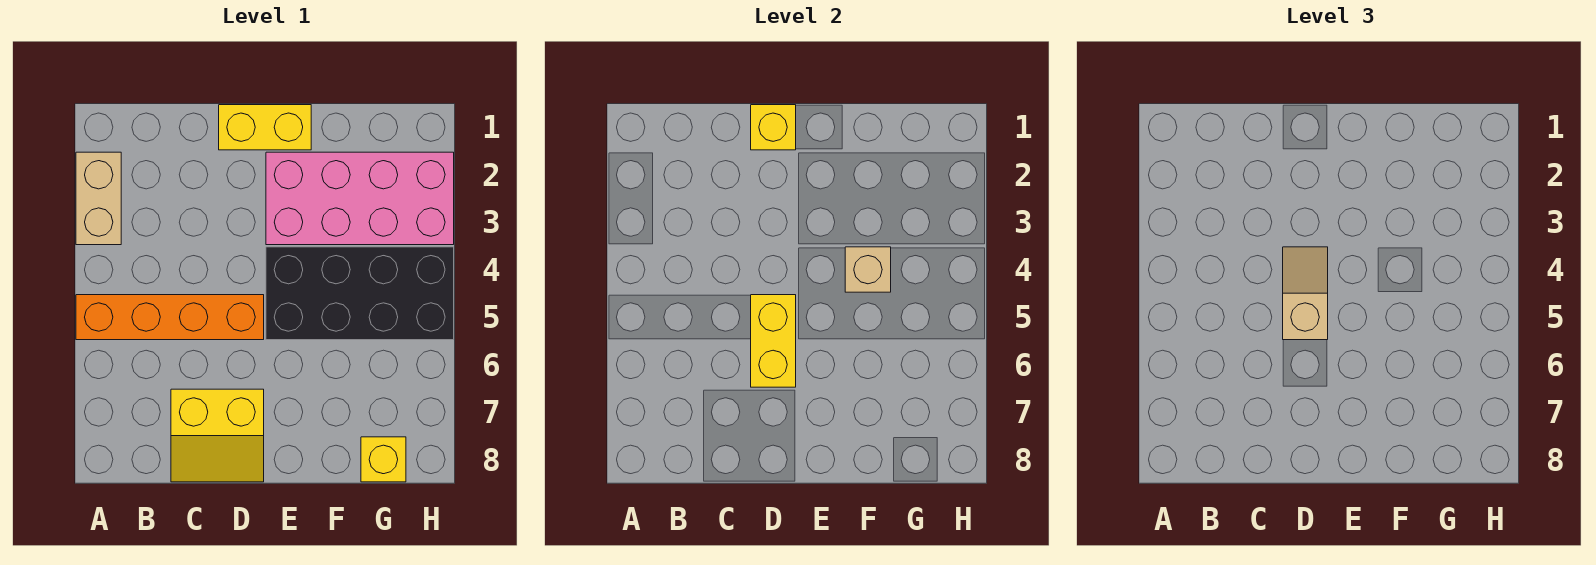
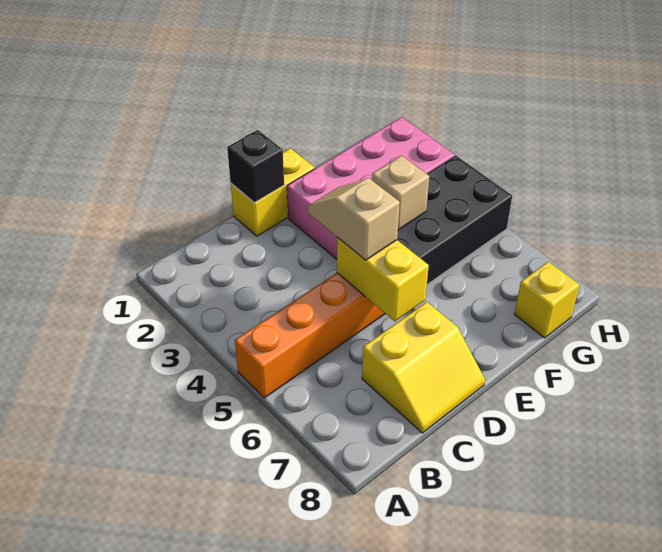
tan 1x2 brick [76,152,121,245] -> none
yellow 1x1 brick [751,105,796,150] -> black 1x1 brick [227,130,284,203]

